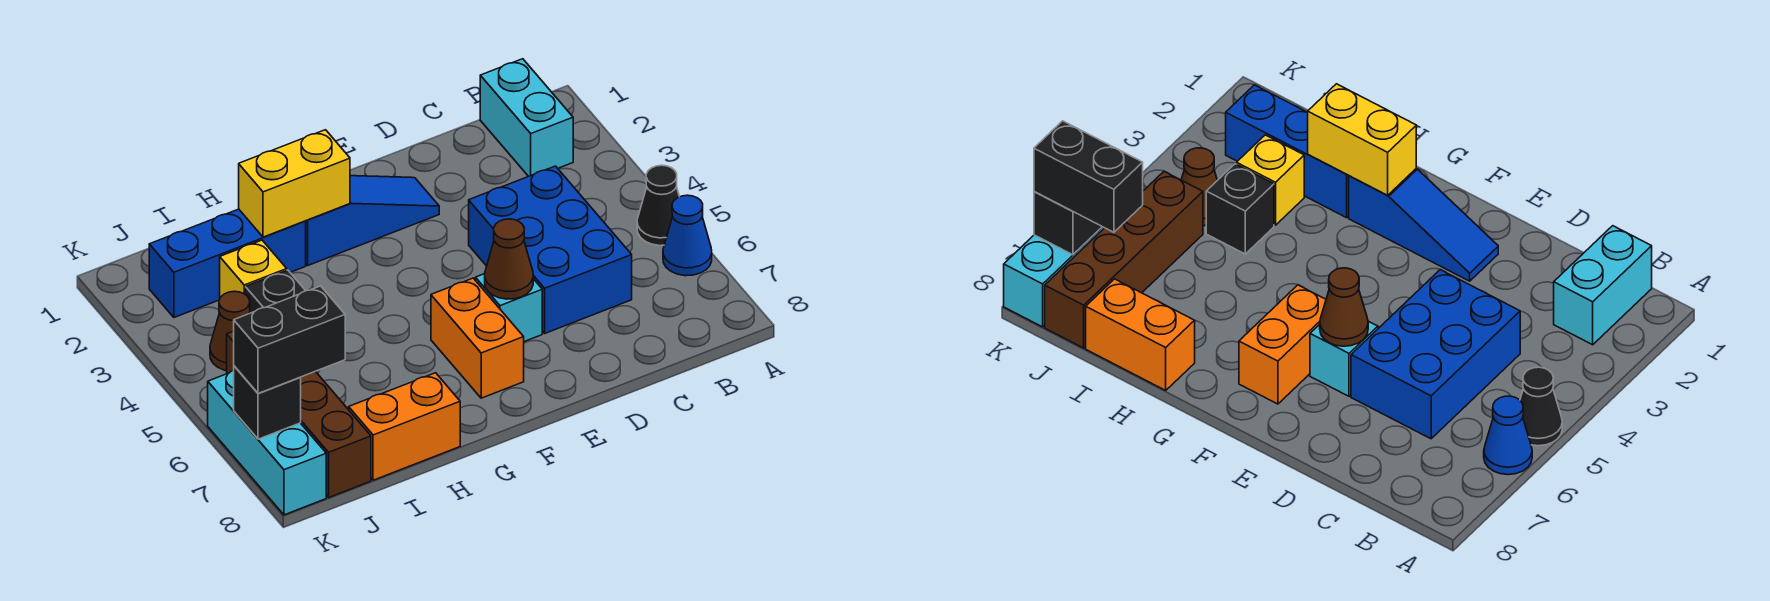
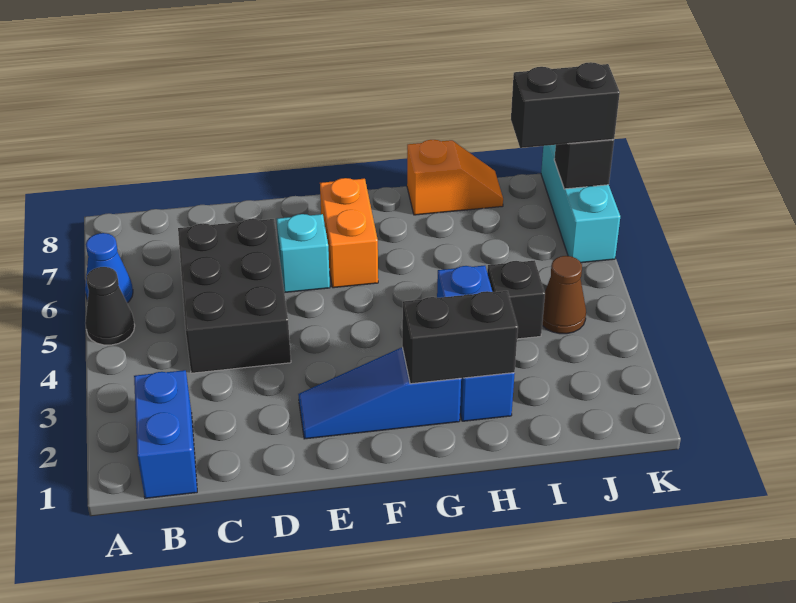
cyan 1x2 brick [480,59,573,176] -> blue 1x2 brick [134,370,197,498]
blue 2x3 brick [469,166,632,333] -> black 2x3 brick [178,219,291,373]
brown 1x1 cone [485,219,533,299] -> none
yellow 1x2 brick [239,130,350,237] -> black 1x2 brick [402,291,518,384]
blue 1x3 brick [149,209,306,317] -> blue 1x3 brick turned to [437,265,515,421]
orange 1x2 brick [349,373,460,480] -> orange 1x2 slope [407,140,503,215]
yellow 1x1 brick [220,240,287,298] -> none
brown 1x4 brick [227,331,371,497] -> none

